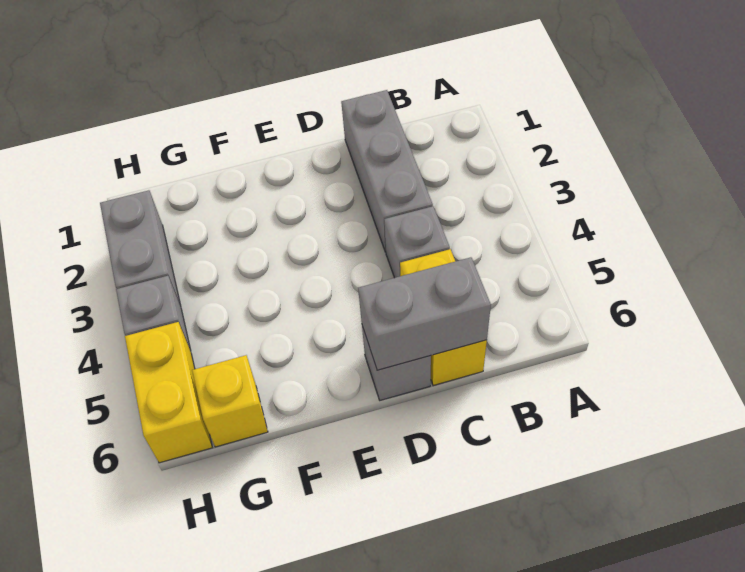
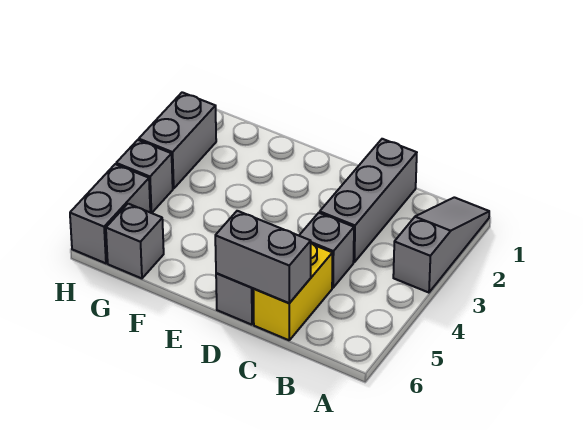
none -> grey 1x3 slope [393,197,489,293]
yellow 1x1 brick [192,355,268,447] -> grey 1x1 brick [106,204,164,278]
yellow 1x2 brick [125,322,212,463] -> grey 1x2 brick [70,164,150,263]

